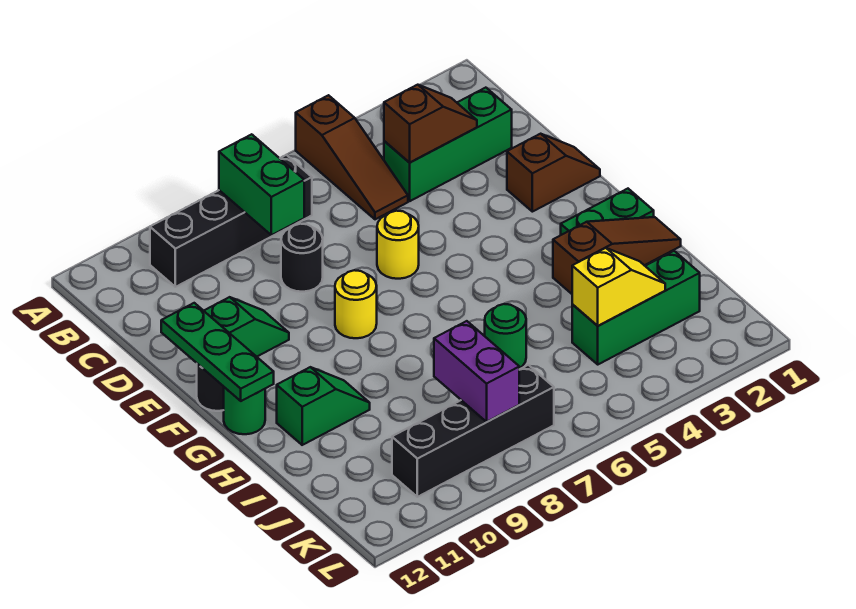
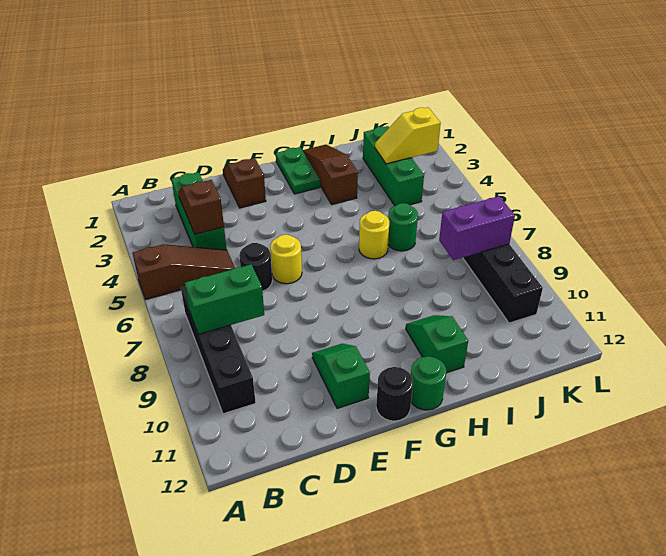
black 1x1 round brick [281,224,323,292] -> black 1x1 round brick moved to [239,243,272,291]
green 1x3 plate [161,303,274,401] -> none
yellow 1x1 round brick [335,270,377,338] -> yellow 1x1 round brick moved to [359,211,390,259]
yellow 1x2 slope [572,248,665,326] -> yellow 1x2 slope turned to [375,107,441,164]

